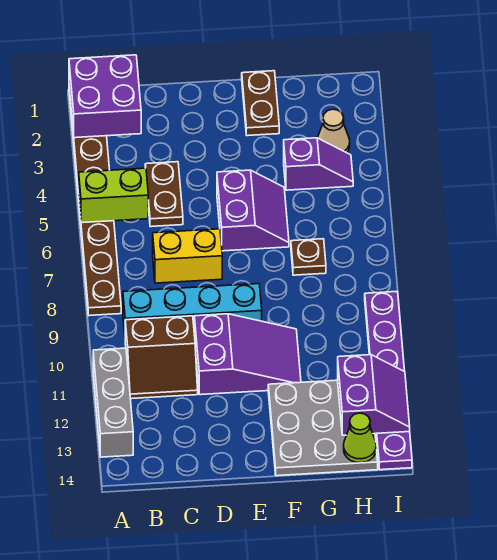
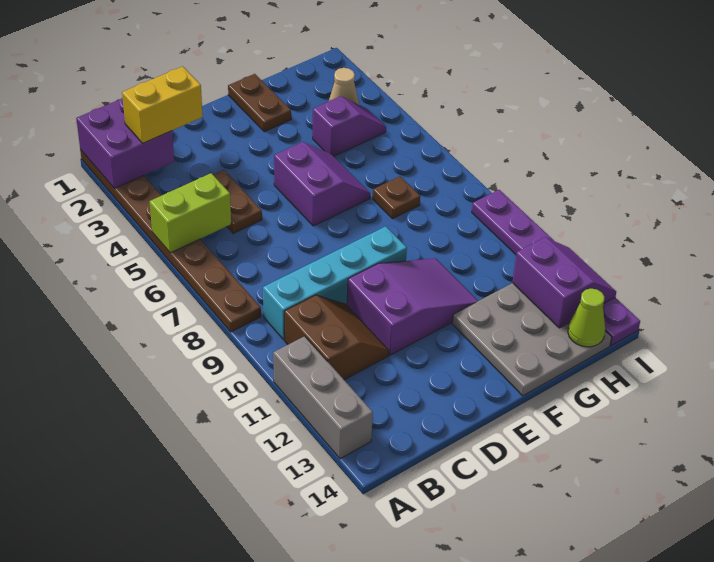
brown 2x2 slope [125,316,198,399] -> brown 2x2 slope turned to [284,295,389,380]
yellow 1x2 brick [153,229,222,283] -> yellow 1x2 brick moved to [122,66,203,143]

